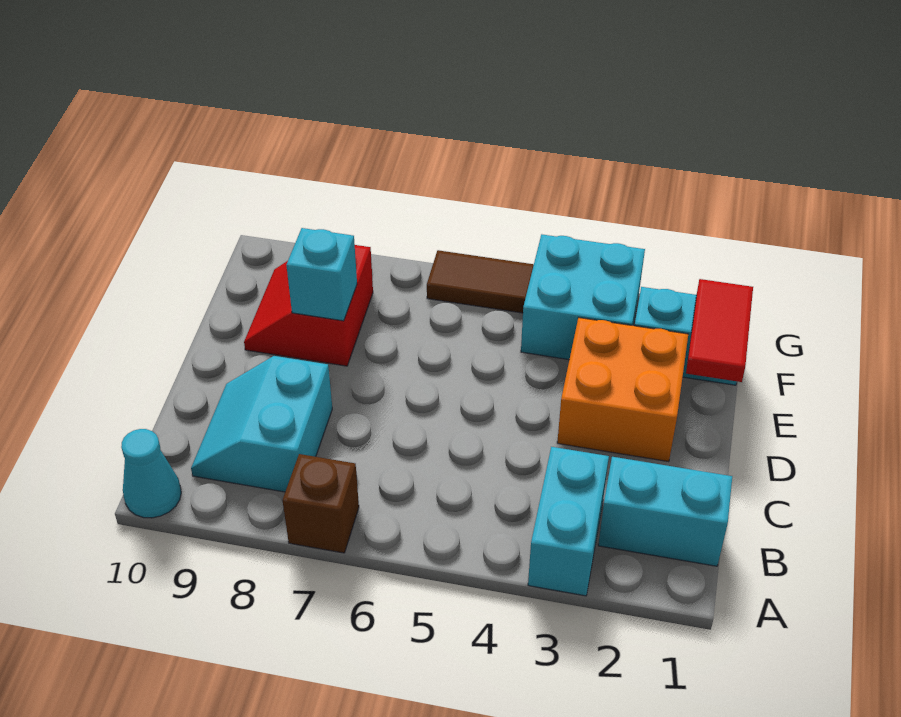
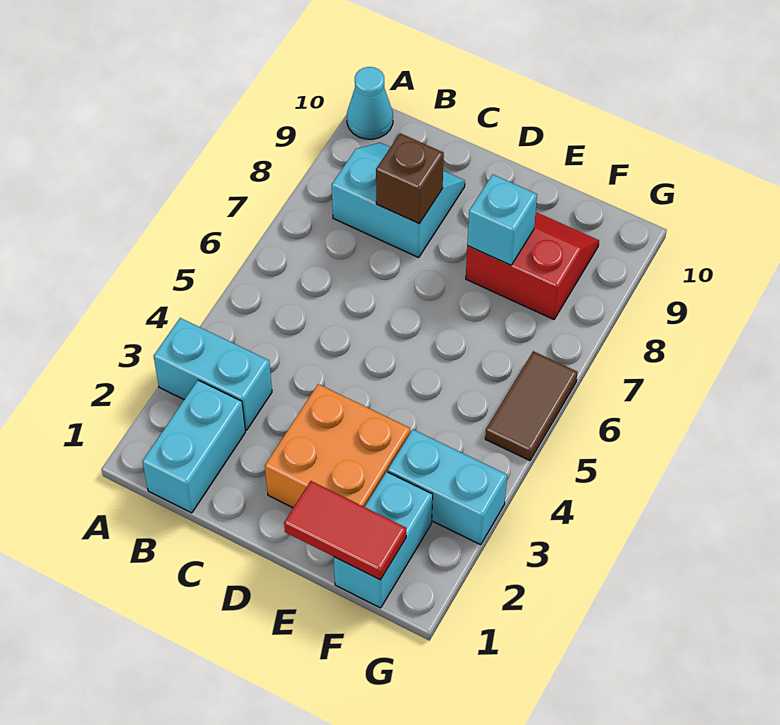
brown 1x1 brick [283,454,359,553] -> brown 1x1 brick moved to [376,133,444,224]
cyan 2x2 brick [521,234,645,360] -> cyan 1x2 brick [388,430,507,545]

